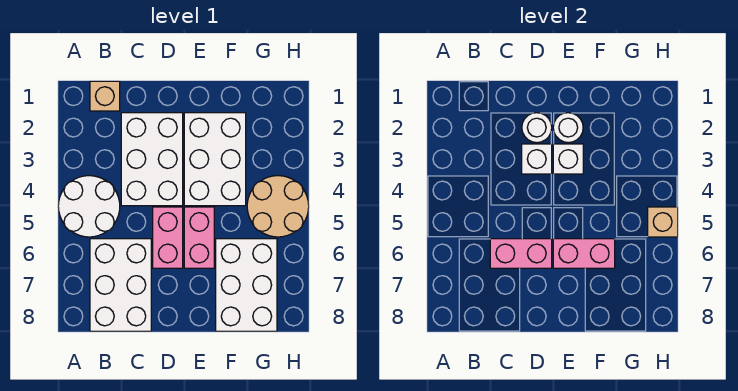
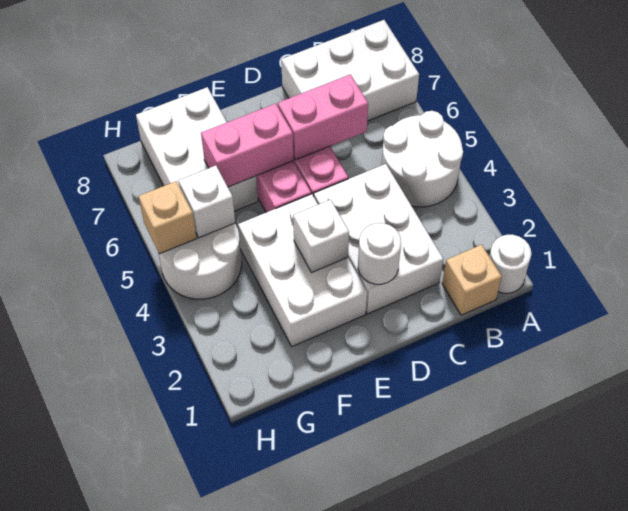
white 2x3 brick [90,239,151,331] -> white 2x3 brick turned to [281,20,419,121]
white 1x1 brick [522,144,552,174] -> white 1x1 brick moved to [179,166,235,238]
white 1x1 round brick [553,113,583,143] -> white 1x1 round brick moved to [489,235,531,293]
tan 2x2 round brick [247,176,309,237] -> white 2x2 round brick [158,223,242,299]

